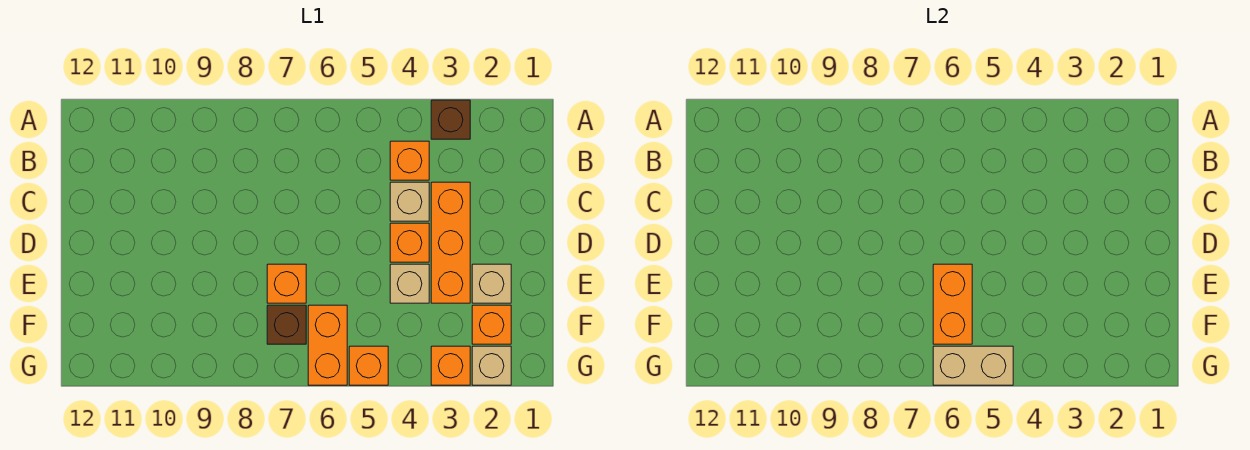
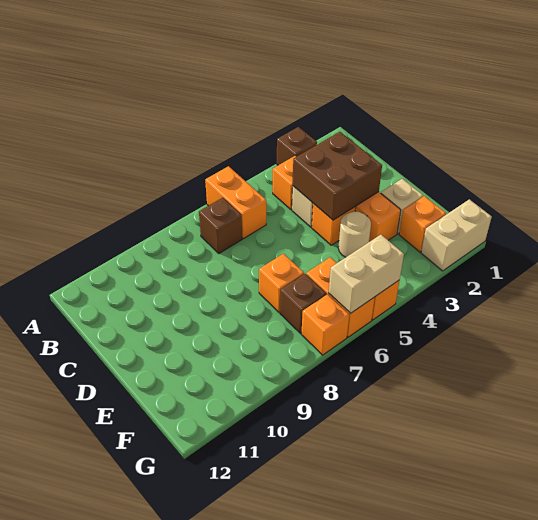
none -> brown 1x1 brick [199,198,242,253]
none -> brown 2x2 brick [293,132,382,220]
tan 1x1 brick [390,264,429,303] -> tan 1x1 round brick [338,211,371,257]
orange 1x2 brick [933,264,972,344] -> orange 1x2 brick moved to [205,166,266,239]
tan 1x1 brick [472,346,511,385] -> tan 1x2 brick [421,199,492,271]
orange 1x1 brick [431,346,470,385] -> orange 1x1 brick moved to [301,294,349,355]

